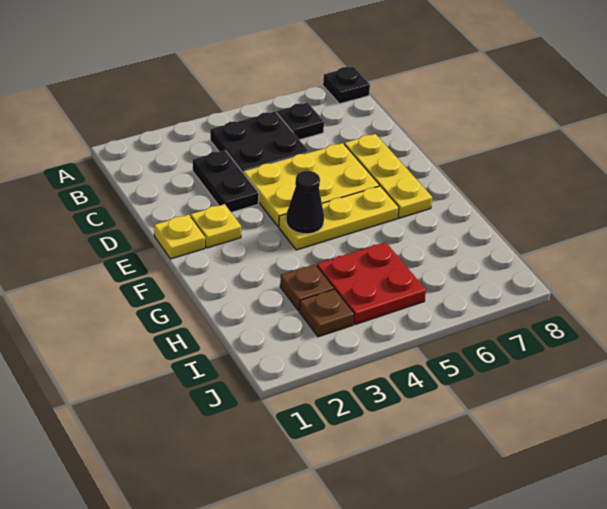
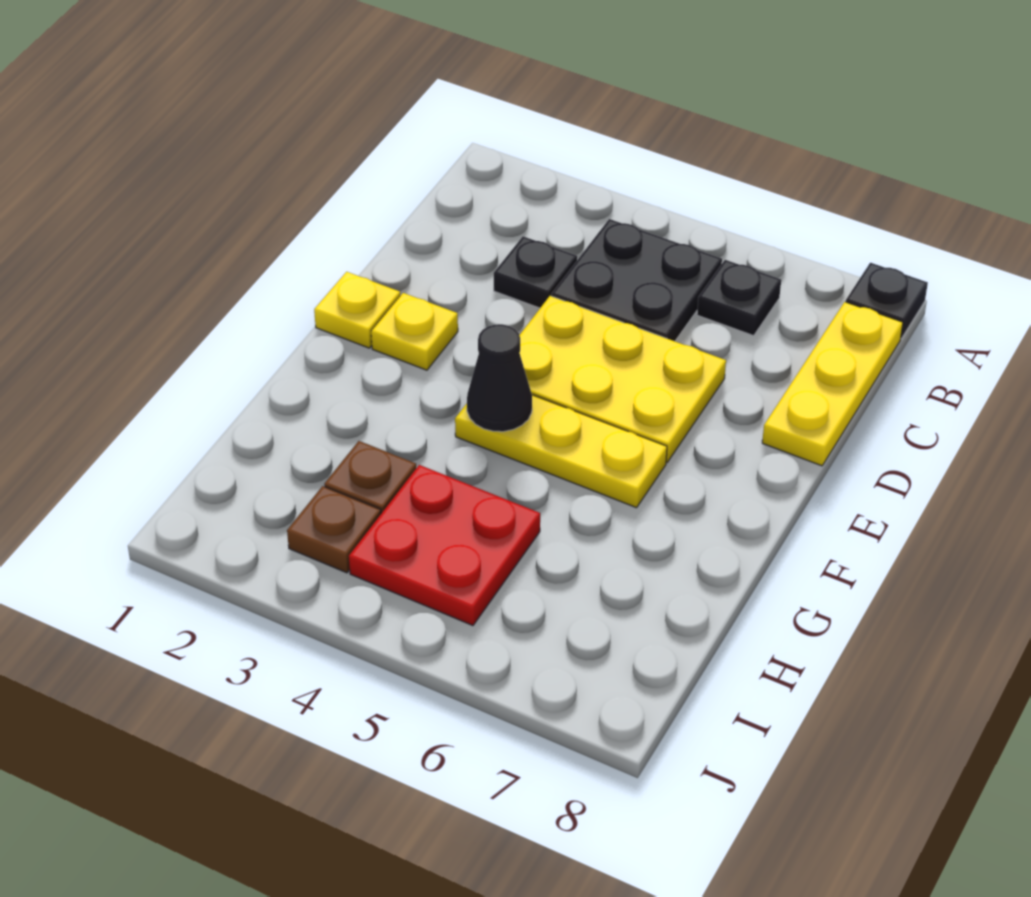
black 1x2 plate [193,151,259,212] -> black 1x1 plate [494,236,577,308]
yellow 1x3 plate [344,134,432,218] -> yellow 1x3 plate moved to [762,302,903,466]

